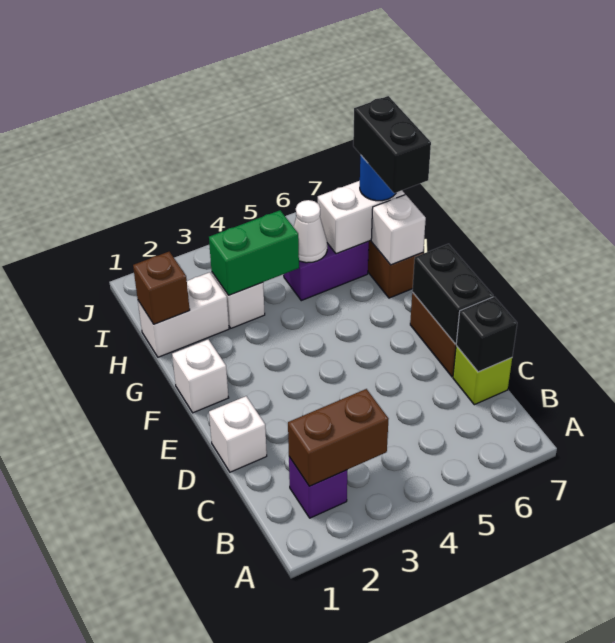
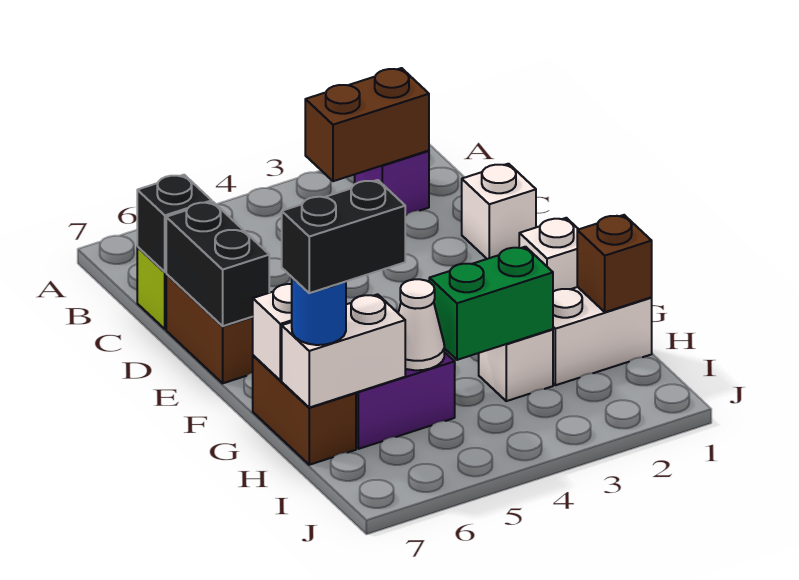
black 1x2 brick [353,96,431,193] -> black 1x2 brick turned to [282,180,405,293]

